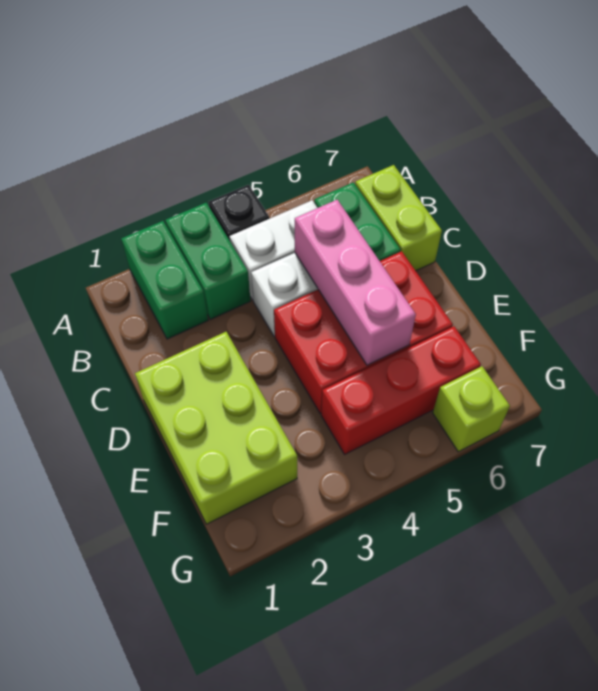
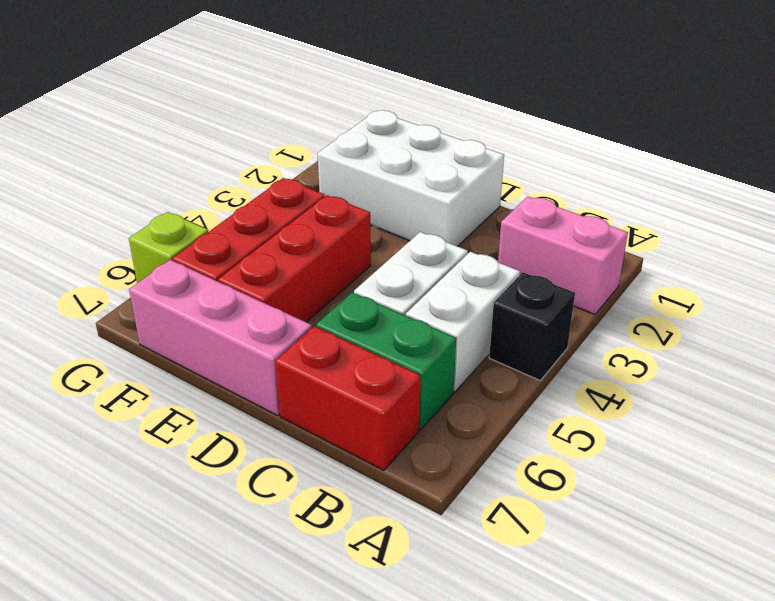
green 1x2 brick [121,221,208,339] -> pink 1x2 brick [498,196,628,314]
green 1x2 brick [165,203,251,319] -> none
lime 1x2 brick [355,165,442,271] -> red 1x2 brick [275,326,421,470]
pink 1x3 brick [295,200,416,365] -> pink 1x3 brick moved to [129,260,312,416]
lime 2x3 brick [135,332,297,524] -> white 2x3 brick [318,110,504,246]
red 2x3 brick [274,251,453,414] -> red 1x3 brick [218,195,371,322]

